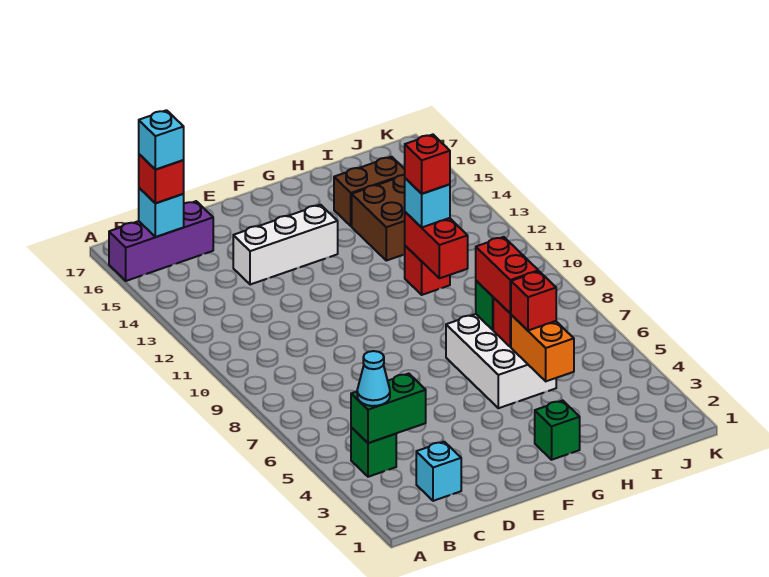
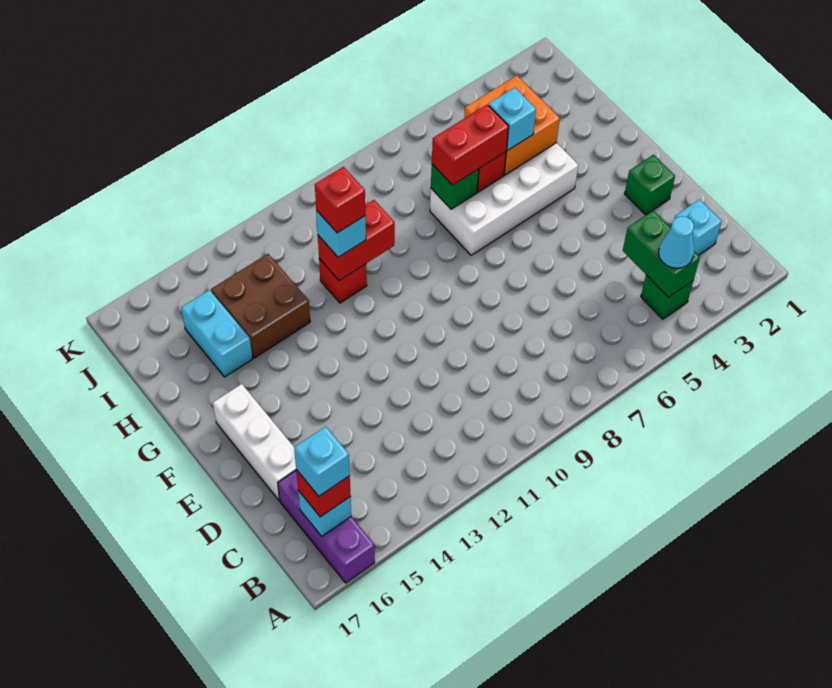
white 1x3 brick [233,205,338,285] -> white 1x3 brick moved to [213,384,296,500]
green 1x1 brick [535,401,580,460] -> green 1x1 brick moved to [625,155,675,215]
white 2x3 brick [446,314,556,408] -> white 2x4 brick [430,143,578,255]
orange 1x2 brick [511,315,574,381] -> orange 2x2 brick [464,76,560,175]
red 1x1 brick [511,271,556,330] -> cyan 1x1 brick [489,88,536,151]
brown 1x2 brick [334,157,405,226] -> cyan 1x2 brick [181,290,252,377]

